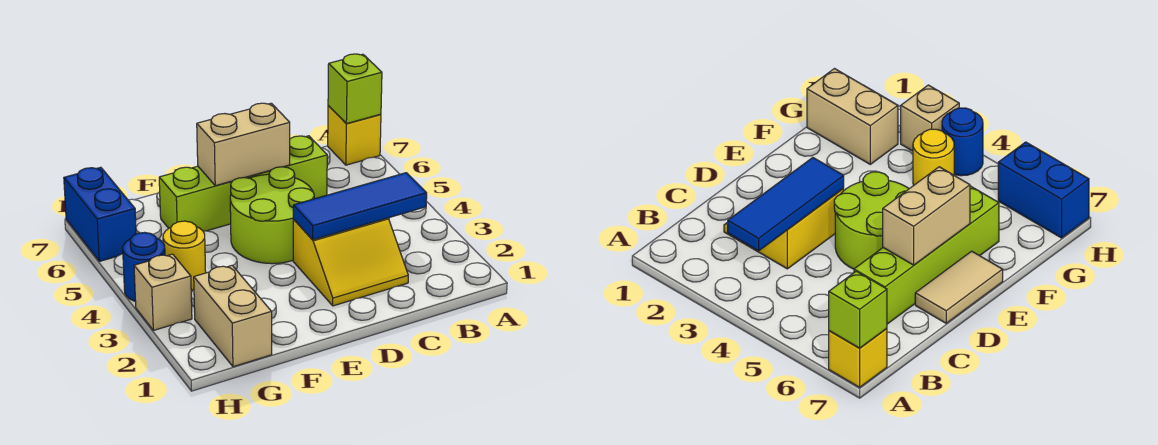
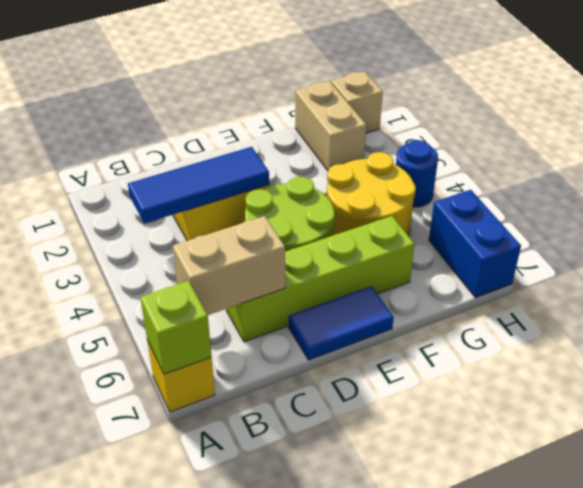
tan 1x2 brick [197,103,290,186] -> tan 1x2 brick moved to [173,216,285,315]
tan 1x2 tile [915,251,1003,323] -> blue 1x2 tile [289,286,394,360]
yellow 1x1 round brick [163,221,206,290] -> yellow 2x2 round brick [327,152,416,236]
tan 1x1 brick [134,254,192,330] -> tan 1x1 brick moved to [331,71,383,133]

